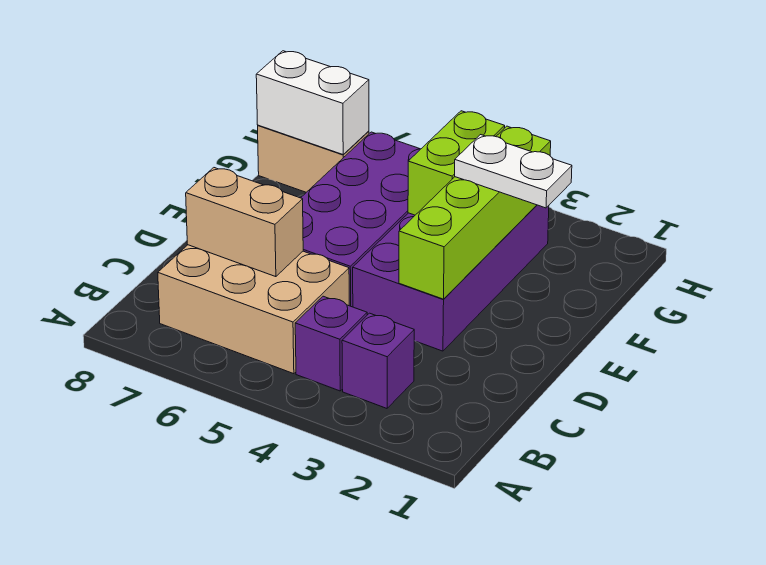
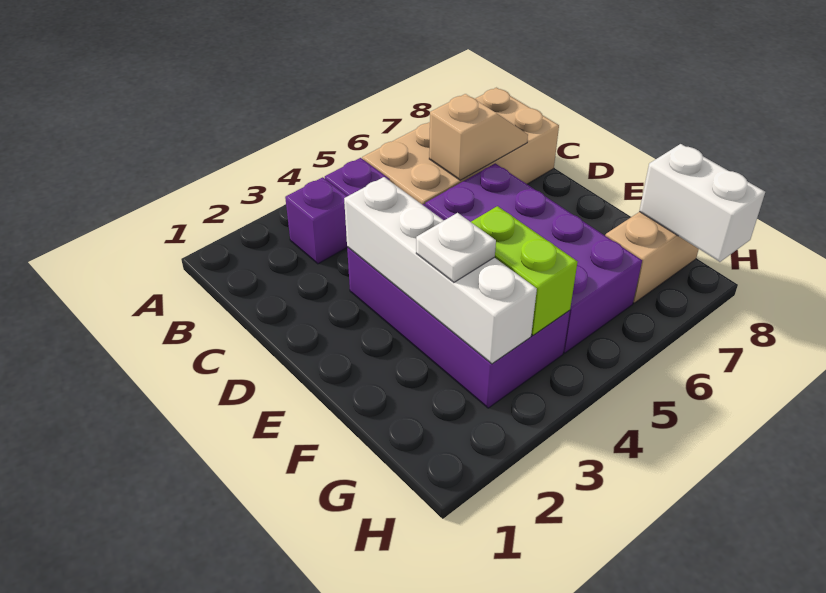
tan 2x3 brick [158,245,349,374] -> tan 2x4 brick [362,88,559,204]
tan 1x2 brick [186,168,303,277] -> tan 1x2 slope [429,94,528,180]
lime 1x4 brick [399,126,551,299] -> white 1x4 brick [344,177,537,364]
white 1x2 plate [455,135,572,208] -> white 1x1 plate [416,213,496,282]
white 1x2 brick [256,51,369,155] -> white 1x2 brick turned to [639,144,765,262]

